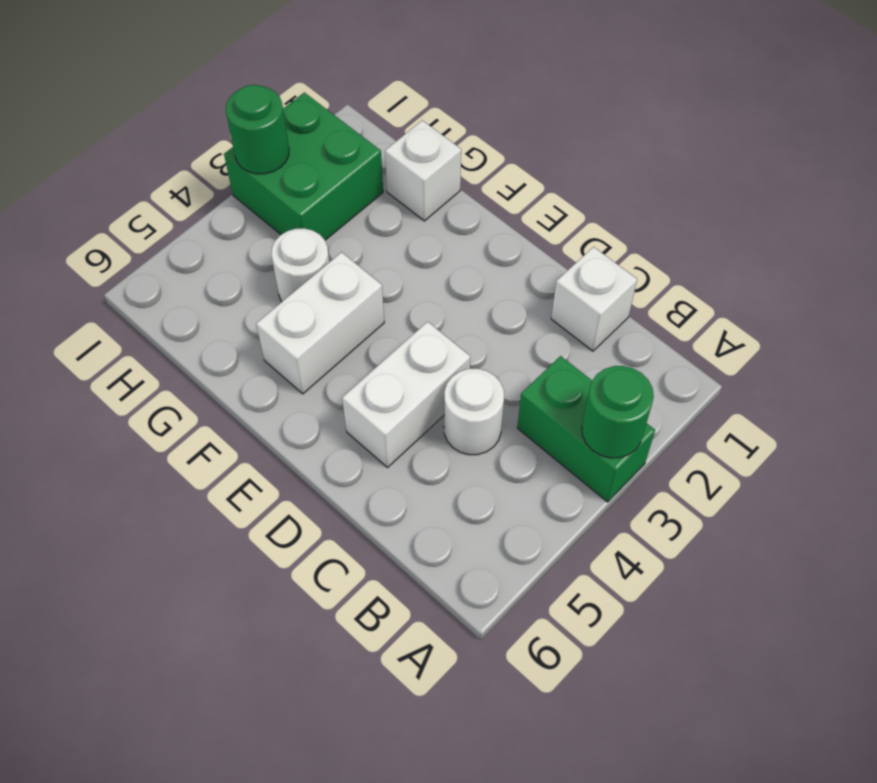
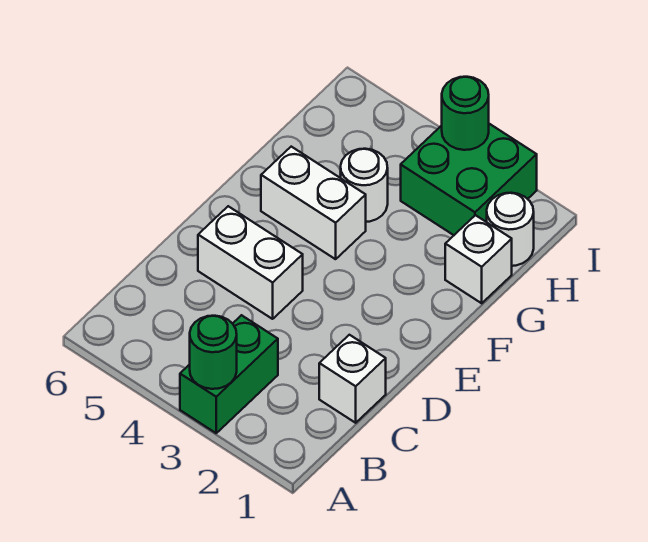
white 1x1 round brick [444,369,504,455] -> white 1x1 round brick moved to [487,193,534,266]

